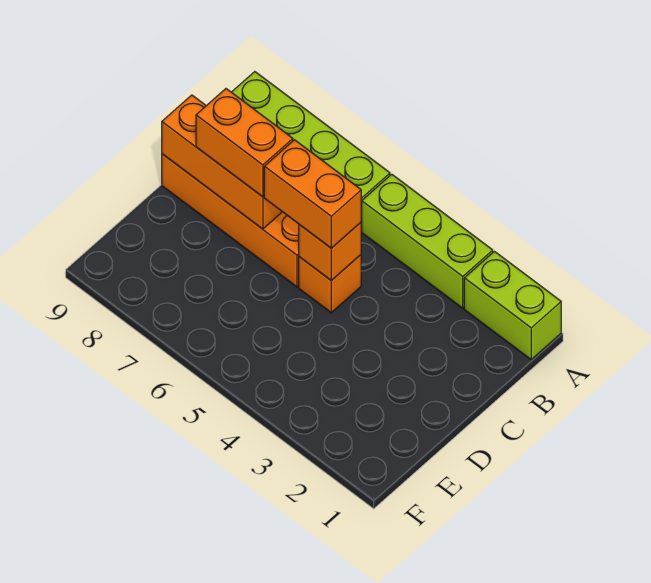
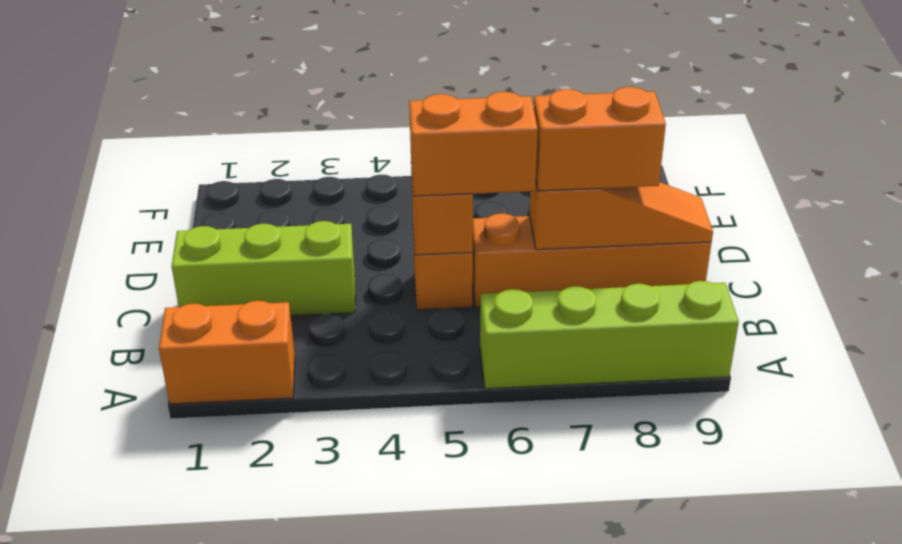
lime 1x2 brick [464,252,561,360] -> orange 1x2 brick [159,301,295,404]
lime 1x3 brick [361,174,493,308] -> lime 1x3 brick moved to [172,221,355,316]
orange 1x3 brick [162,95,282,229] -> orange 1x3 slope [529,182,713,250]

